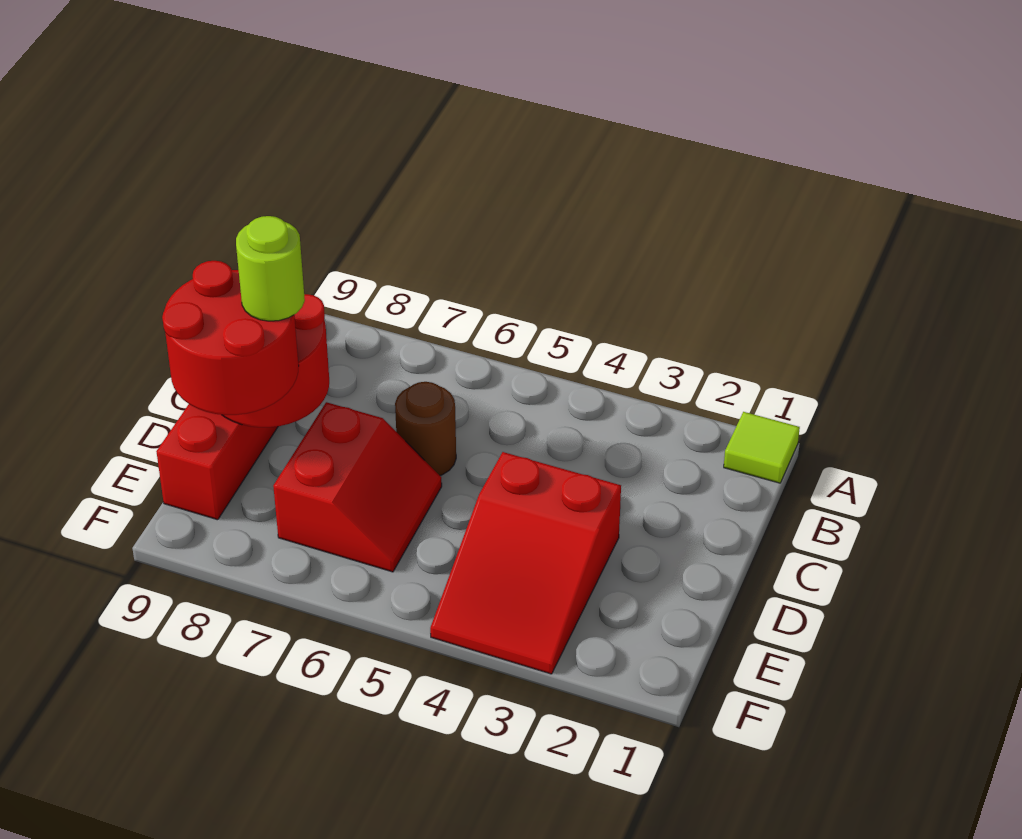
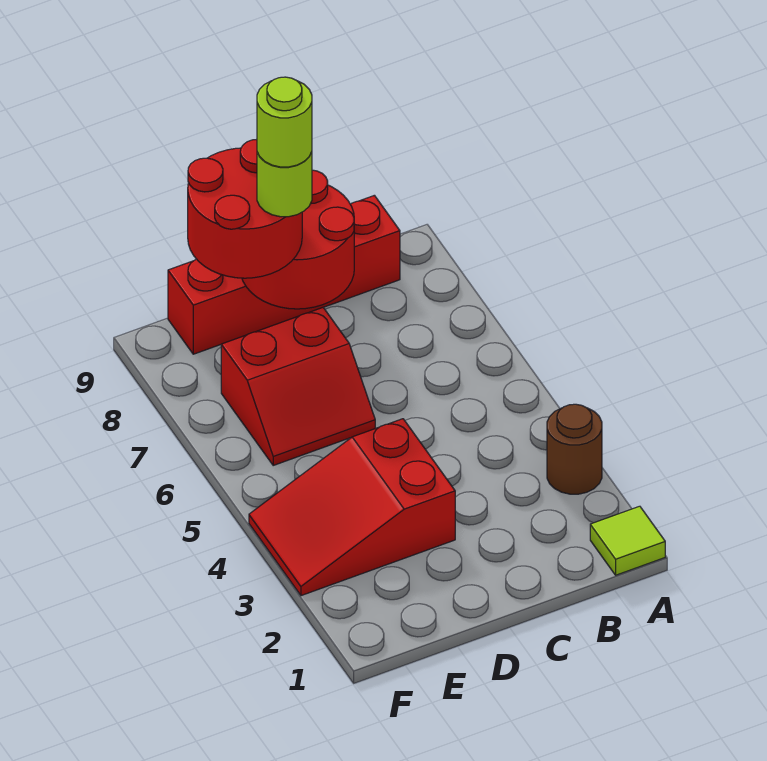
brown 1x1 round brick [395,382,456,476] -> brown 1x1 round brick moved to [547,404,602,494]
none -> lime 1x1 round brick [257,77,312,167]

